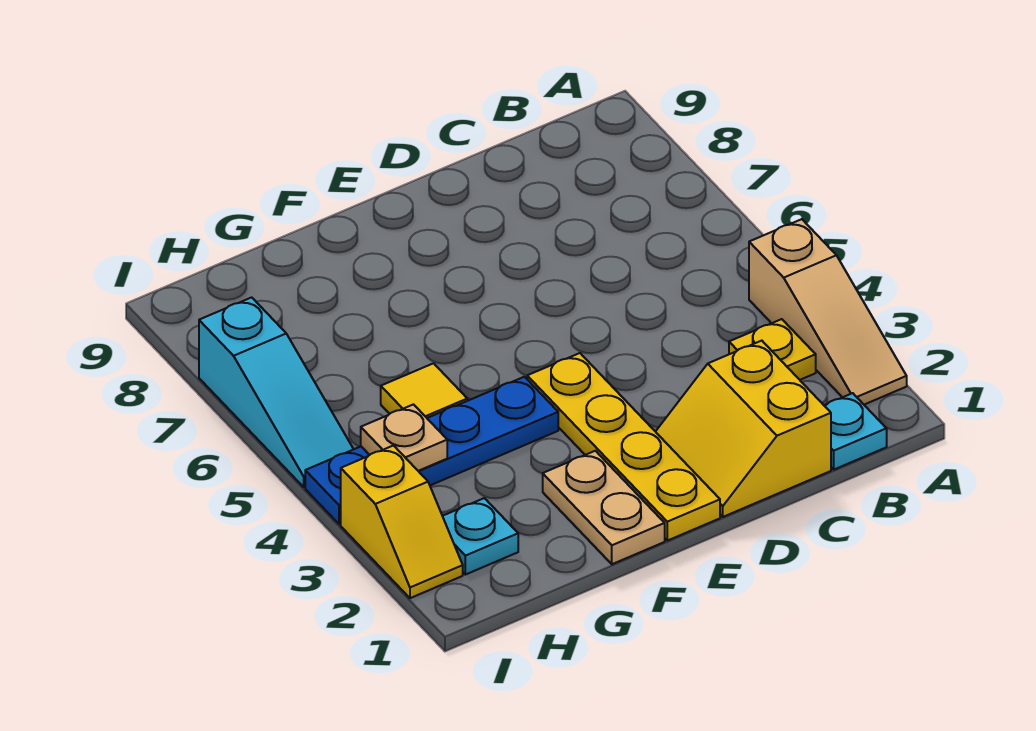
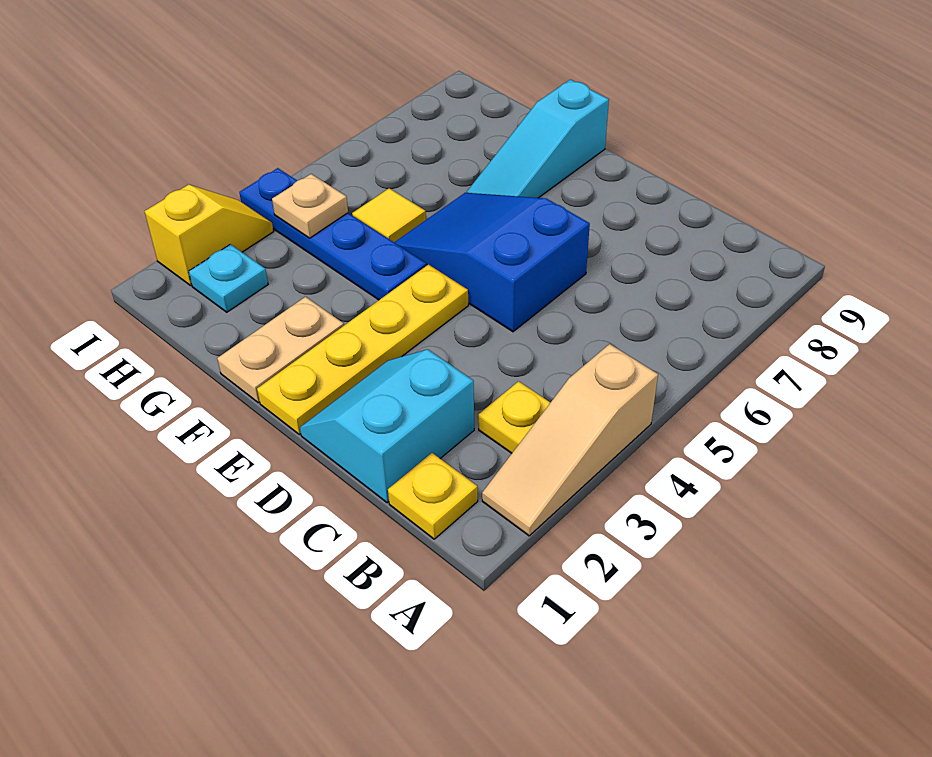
cyan 1x1 plate [824,393,887,470] -> yellow 1x1 plate [388,453,478,539]
yellow 2x2 slope [656,341,831,517] -> cyan 2x2 slope [300,349,474,503]
none -> blue 2x3 slope [394,193,590,332]
yellow 1x2 slope [341,446,463,598] -> yellow 1x2 slope turned to [145,185,274,286]
cyan 1x3 slope [199,297,354,487] -> cyan 1x3 slope moved to [467,80,609,198]

